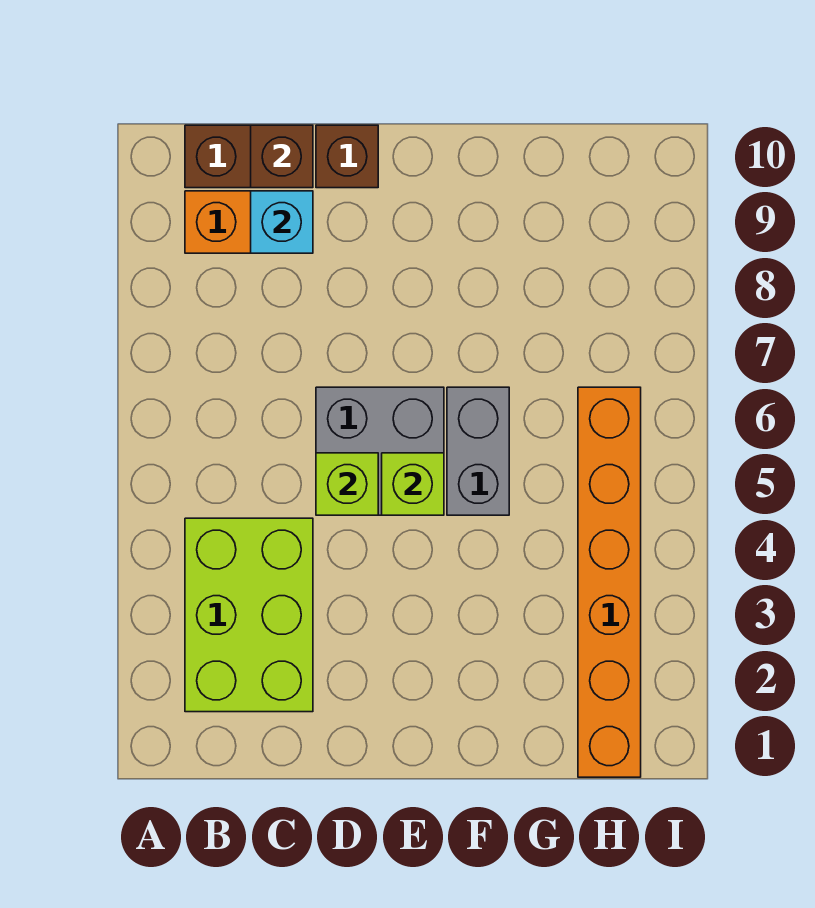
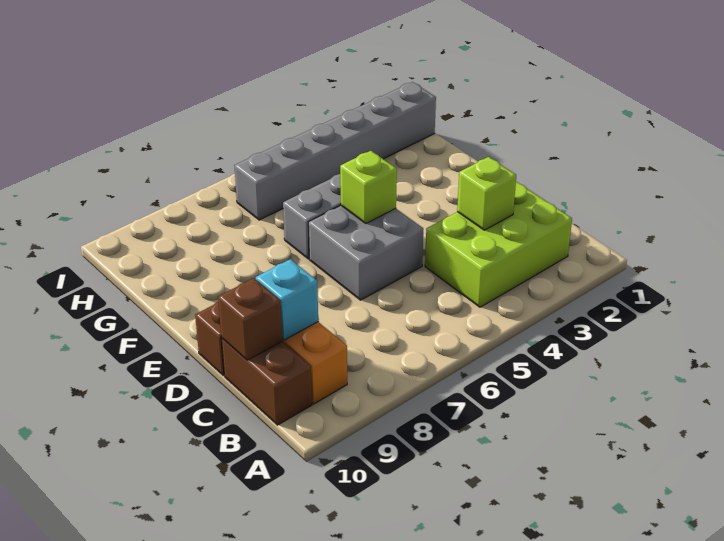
lime 1x1 brick [316,453,378,515] -> lime 1x1 brick moved to [457,157,516,230]
orange 1x6 brick [578,387,641,777] -> grey 1x6 brick [234,82,436,220]

